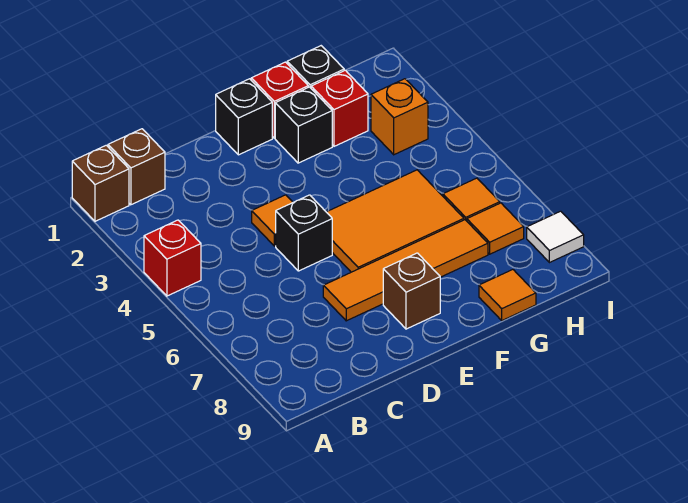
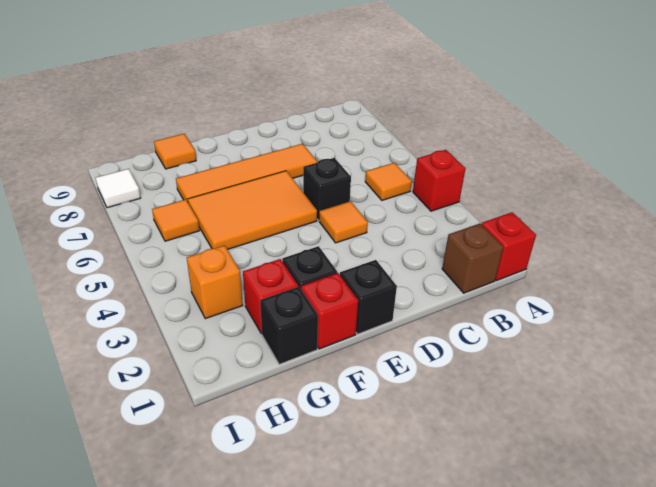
brown 1x1 brick [72,145,129,221] -> red 1x1 brick [481,212,536,281]
brown 1x1 brick [383,253,440,329] -> none
orange 1x1 tile [467,203,524,254] -> orange 1x1 tile moved to [365,163,412,200]

